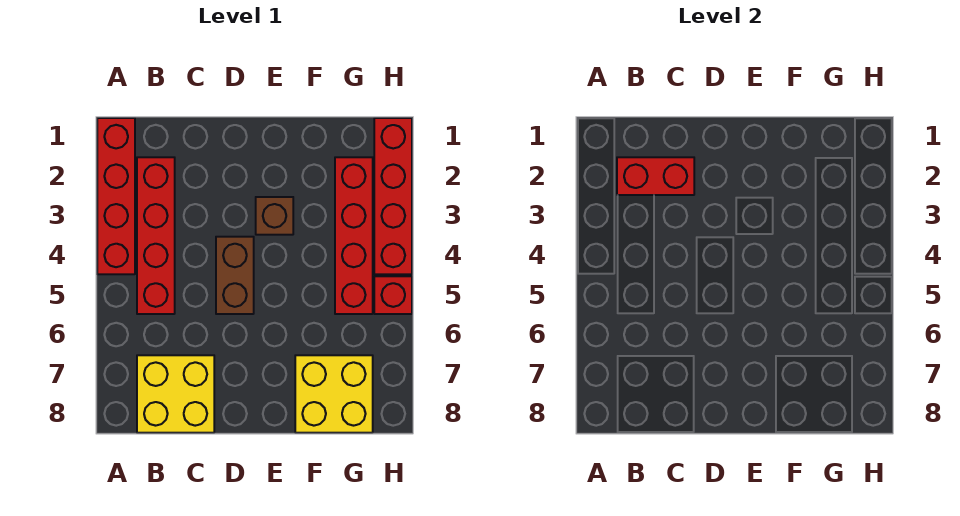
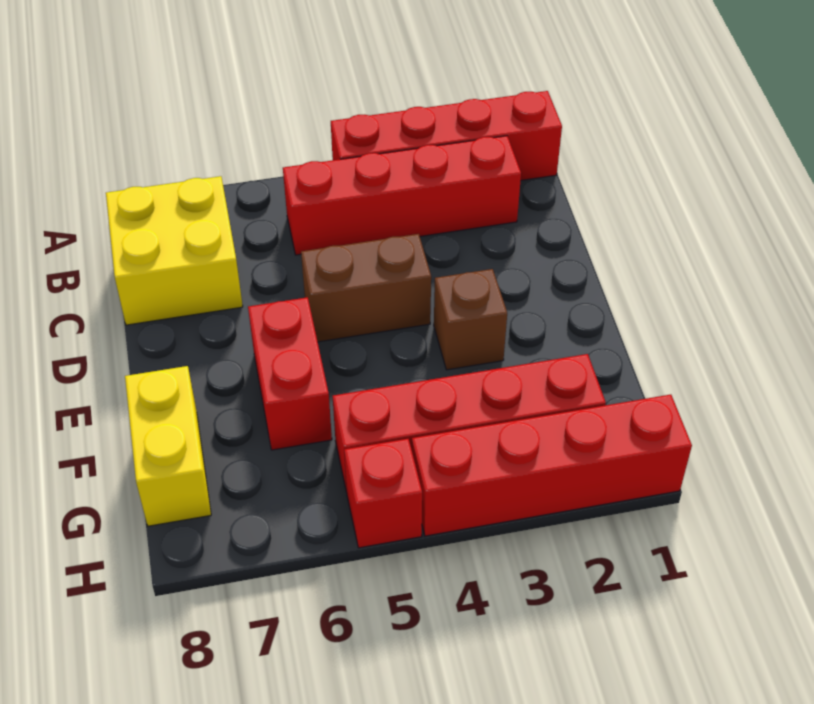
red 1x2 brick [617,157,694,195] -> red 1x2 brick moved to [248,297,332,450]
yellow 2x2 brick [295,355,373,433] -> yellow 1x2 brick [125,366,211,526]

